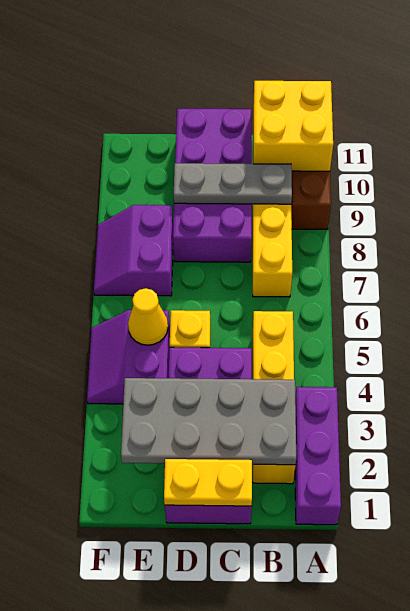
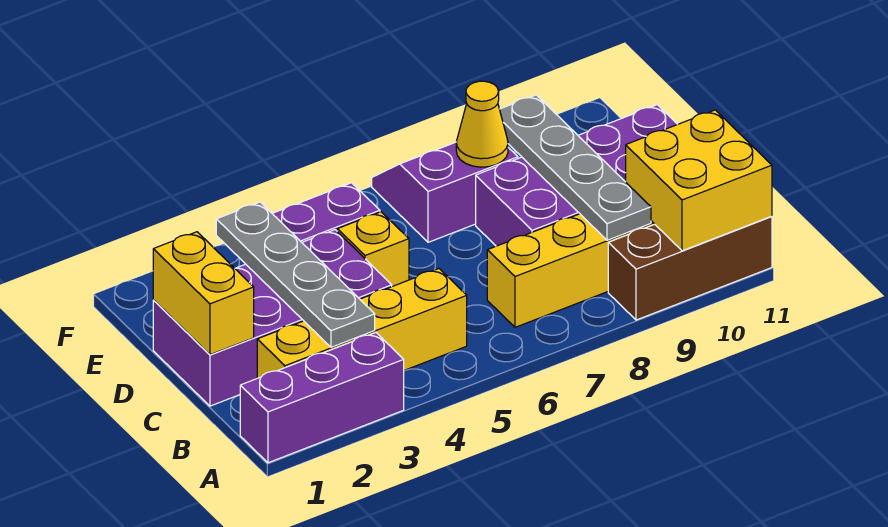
grey 2x4 plate [121,378,296,465] -> grey 1x4 plate [216,202,375,347]
grey 1x3 plate [174,163,292,204] -> grey 1x4 plate [500,95,651,240]
yellow 1x2 plate [164,459,252,506] -> yellow 1x2 brick [153,232,254,355]
yellow 1x1 cone [128,288,168,345] -> yellow 1x1 cone moved to [456,81,508,167]

